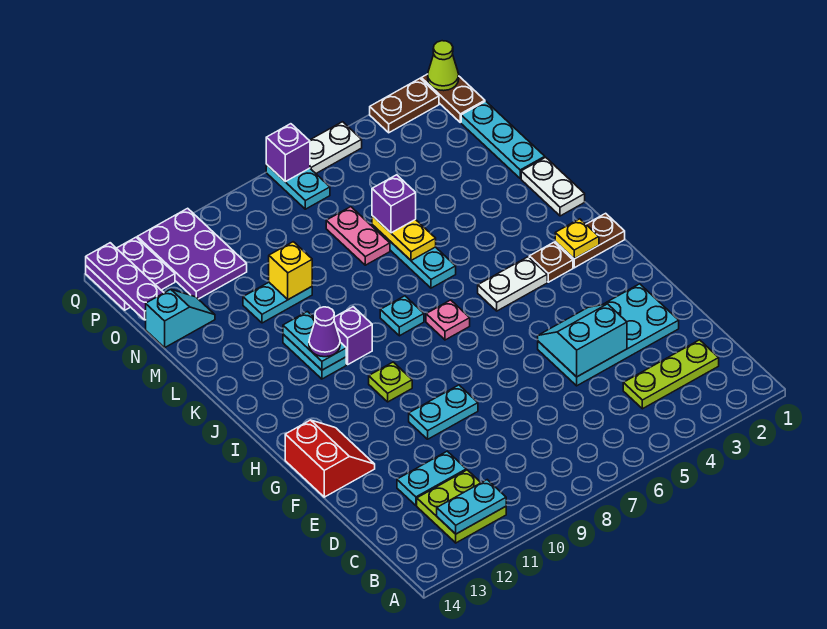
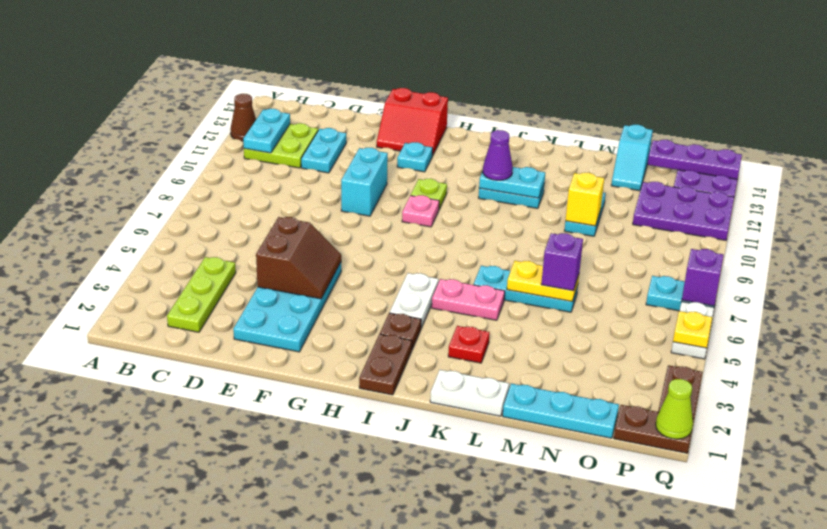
none -> brown 1x1 cone [231,94,256,141]
cyan 2x2 slope [538,304,627,377] -> brown 2x2 slope [256,217,341,299]
cyan 1x2 plate [409,385,478,439] -> cyan 1x2 brick [341,148,388,216]
yellow 1x1 plate [555,219,599,259] -> yellow 1x1 plate moved to [673,311,712,348]
pink 1x1 plate [426,300,470,340] -> pink 1x1 plate moved to [402,195,439,227]
cyan 1x1 plate [380,296,424,336] -> cyan 1x1 plate moved to [397,142,433,172]
purple 1x1 brick [334,307,372,364] -> none
none -> red 1x1 plate [448,326,490,363]
pink 1x2 plate [326,207,390,265] -> pink 1x2 plate moved to [432,279,505,320]

